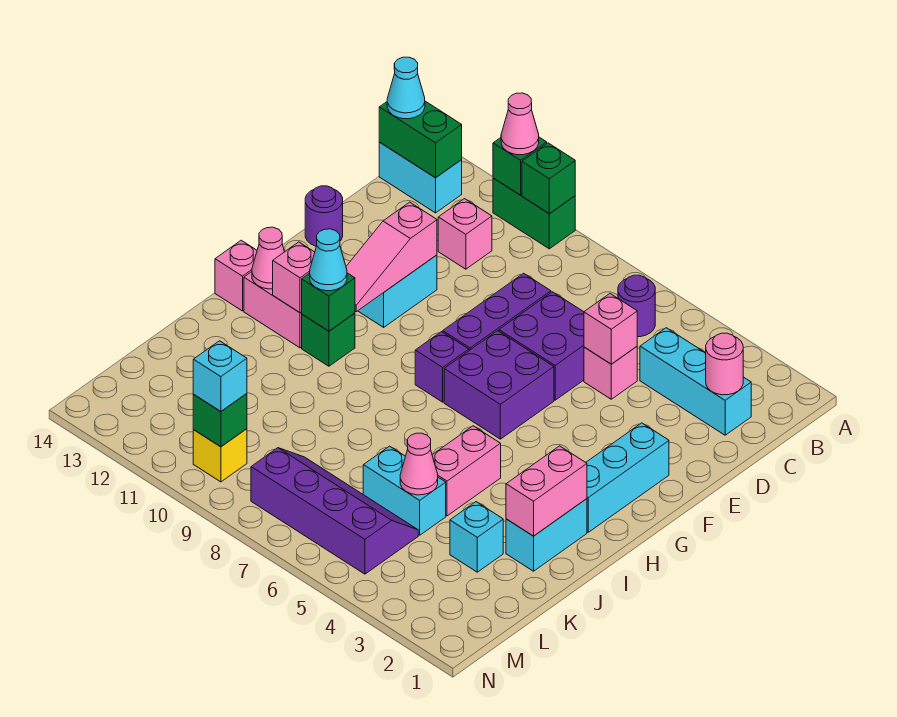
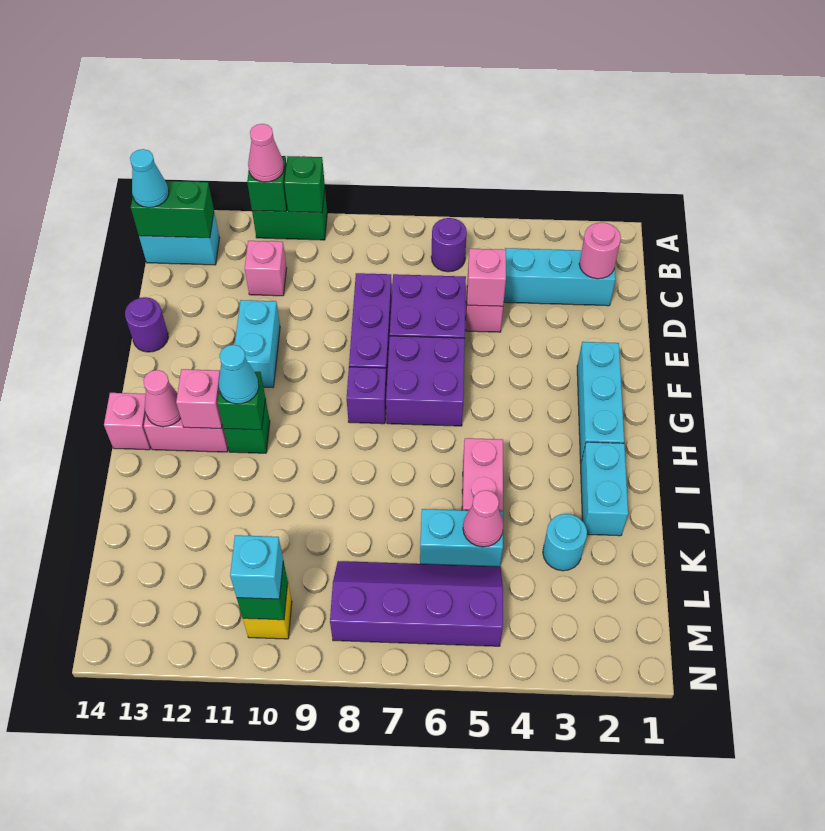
pink 1x3 slope [346,202,437,312] -> none
pink 1x2 brick [506,446,587,536] -> none
cyan 1x1 brick [450,502,503,572] -> cyan 1x1 round brick [543,514,587,571]

